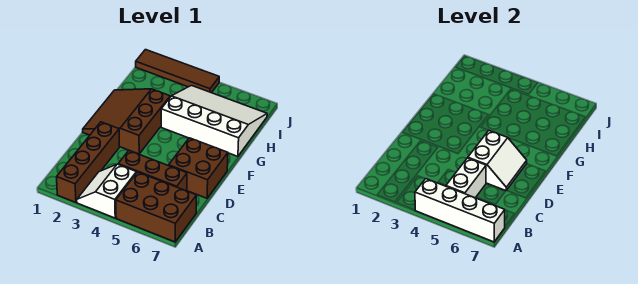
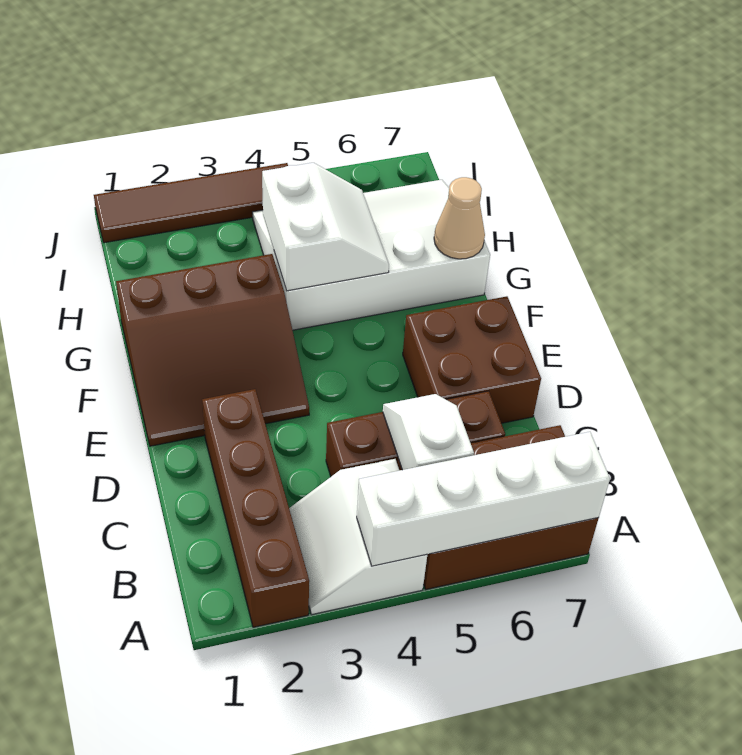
white 1x2 brick [446,158,486,198] -> white 1x2 slope [383,394,474,470]
white 2x2 slope [468,131,527,191] -> white 2x2 slope moved to [262,163,389,291]
brown 3x3 slope [83,89,170,154] -> brown 3x3 slope turned to [116,254,309,446]
none -> tan 1x1 cone [434,177,485,259]

